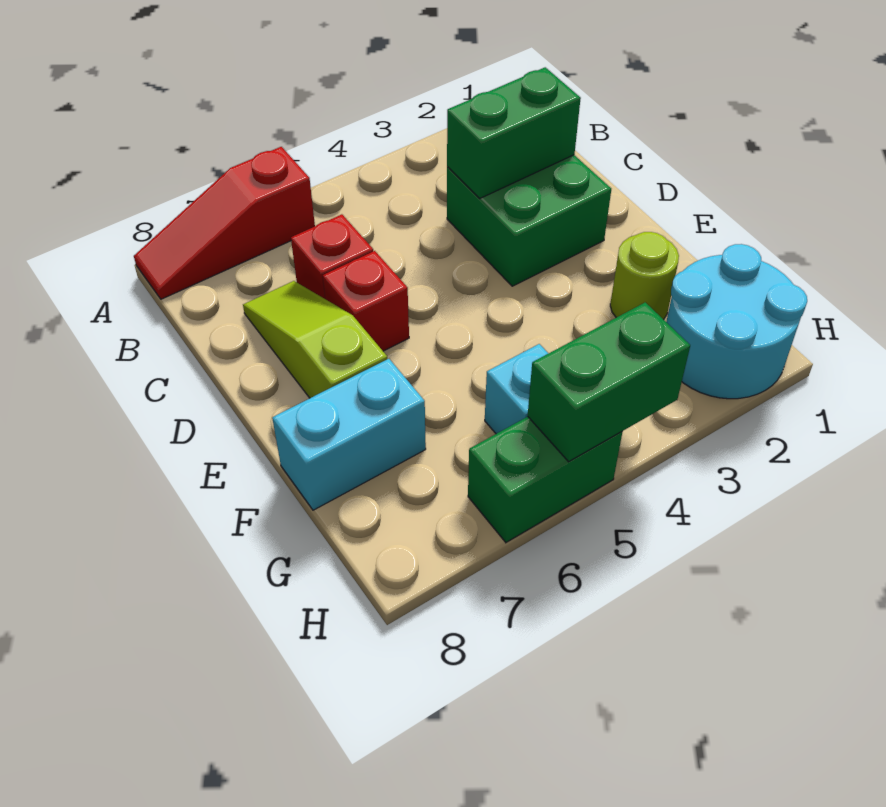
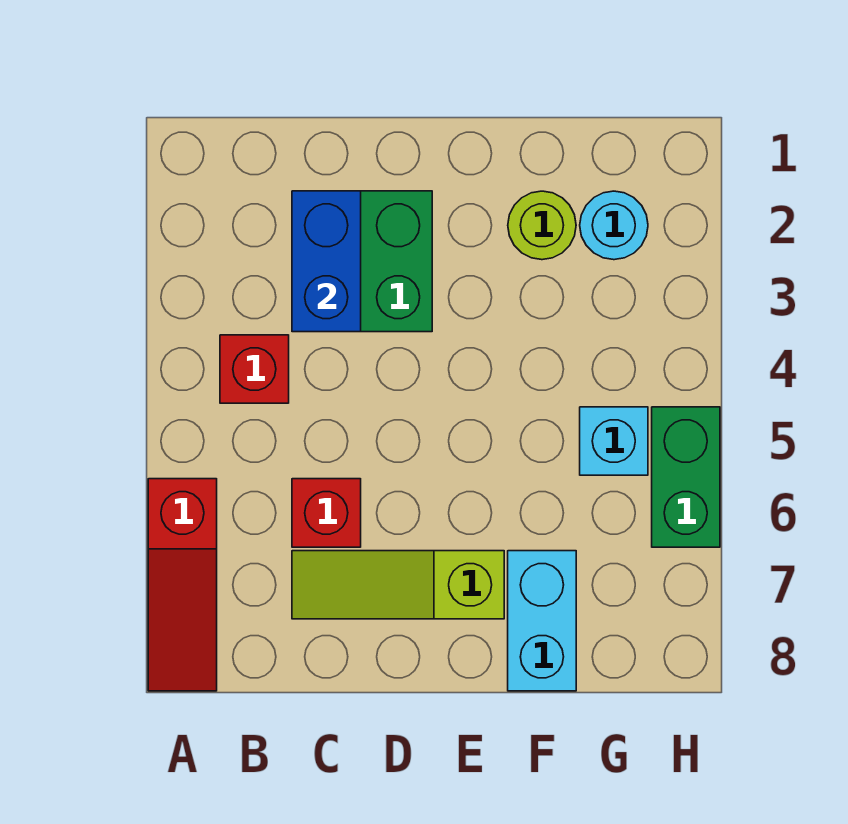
green 1x2 brick [447,67,581,198] -> blue 1x2 brick [292,191,361,332]
red 1x1 brick [323,251,409,351] -> red 1x1 brick moved to [220,335,289,403]
cyan 2x2 round brick [666,244,807,399] -> cyan 1x1 round brick [580,191,648,260]
green 1x2 brick [528,302,690,462] -> none

